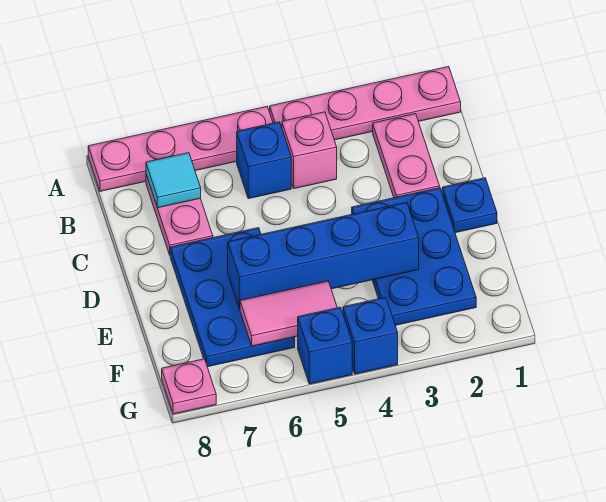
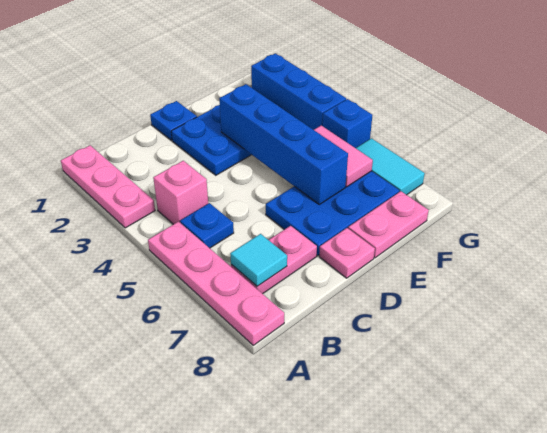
pink 1x4 plate [270,67,461,140] -> pink 1x3 plate [61,145,155,228]
pink 1x2 plate [373,114,440,198] -> pink 1x2 plate moved to [348,191,429,258]
blue 1x1 brick [237,122,291,199] -> blue 1x1 plate [180,203,234,248]
blue 1x1 brick [343,297,398,374] -> blue 1x3 brick [251,53,346,130]
none -> cyan 1x2 tile [356,138,425,195]
pink 1x1 plate [162,359,216,414] -> pink 1x1 plate moved to [319,228,375,278]

